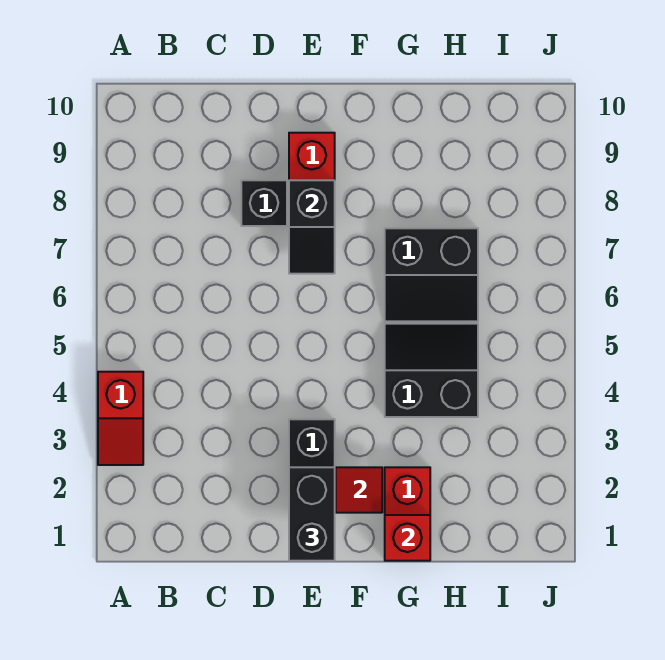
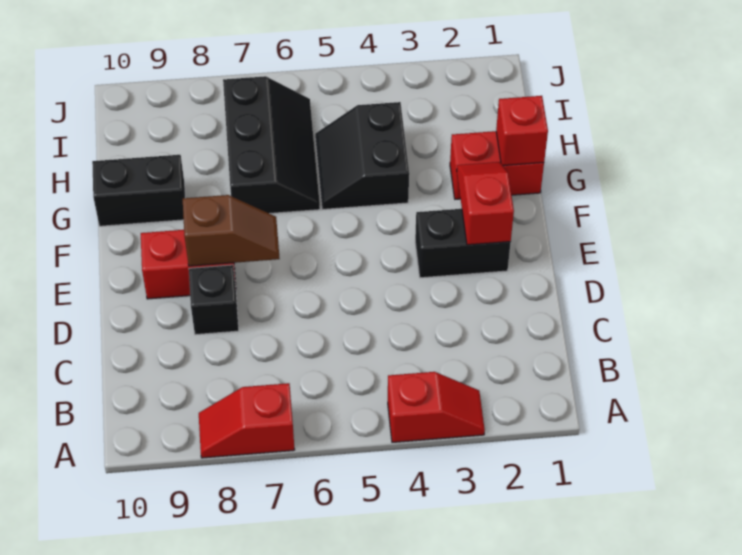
none -> red 1x2 slope [199,383,295,458]
black 1x2 brick [289,467,335,561] -> black 1x2 brick moved to [92,155,185,226]
black 1x2 slope [289,180,335,274] -> brown 1x2 slope [183,195,280,266]
black 2x2 slope [385,228,478,321] -> black 2x3 slope [223,76,320,214]

